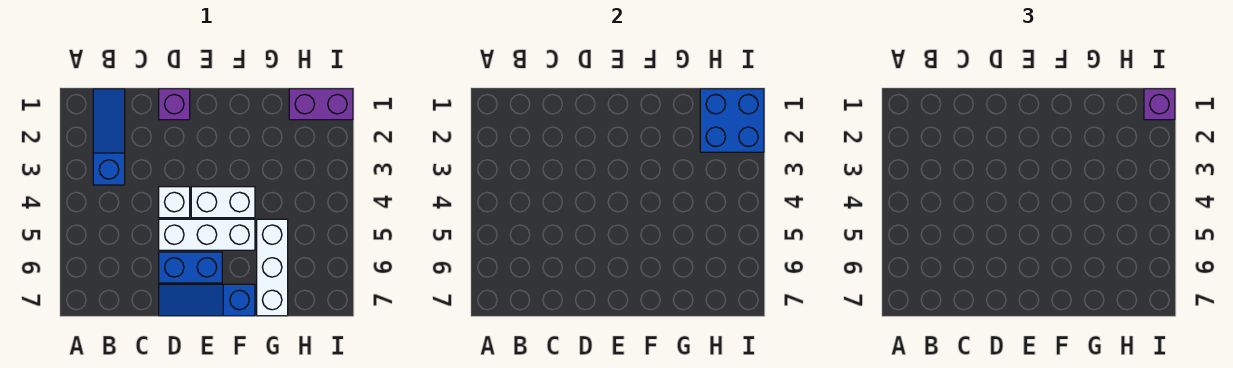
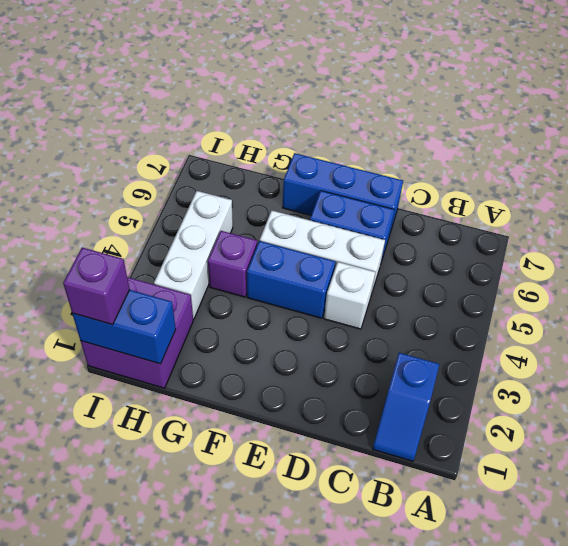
blue 1x3 slope [93,89,125,185] -> blue 1x2 slope [373,353,439,461]
purple 1x1 brick [159,89,190,120] -> purple 1x1 brick moved to [208,231,257,297]
blue 1x3 slope [159,284,255,316] -> blue 1x3 brick [282,153,403,232]
white 1x2 brick [191,187,255,218] -> blue 1x2 brick [247,241,336,318]
white 1x3 brick [257,219,288,316] -> white 1x3 brick moved to [154,191,233,319]
purple 1x2 brick [289,89,353,120] -> purple 2x2 brick [81,277,193,388]
blue 2x2 brick [700,89,764,152] -> blue 1x2 brick [72,290,176,364]

